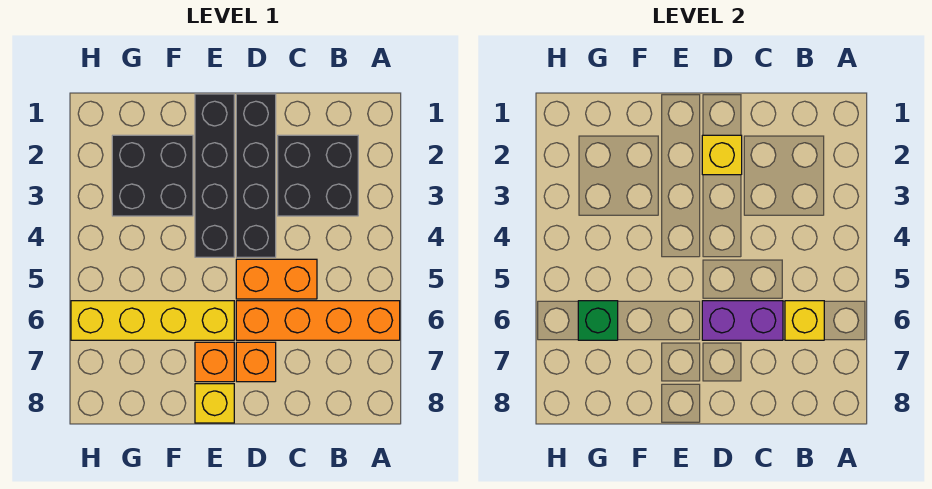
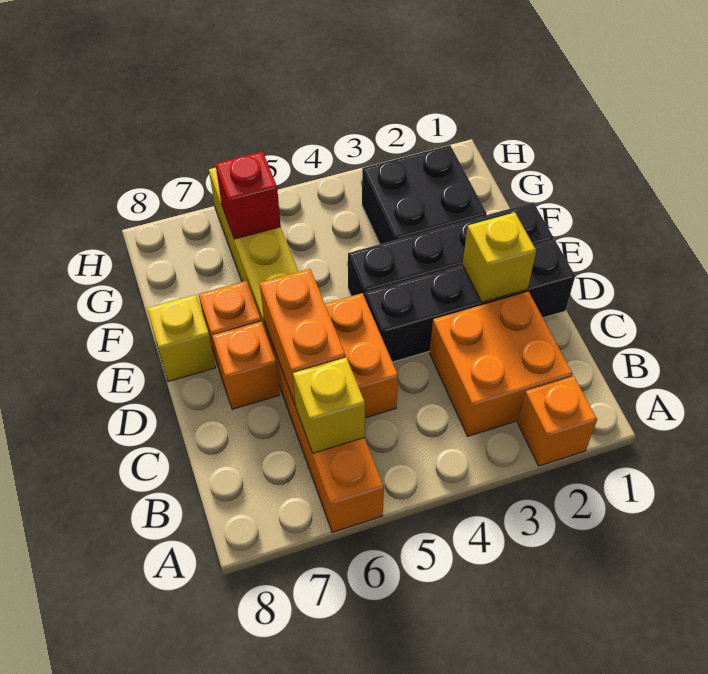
none -> orange 1x1 brick [518,376,597,466]
black 2x2 brick [278,135,358,216] -> orange 2x2 brick [430,292,573,436]
purple 1x2 brick [702,301,783,340] -> orange 1x2 brick [260,269,346,406]
green 1x1 brick [578,301,618,340] -> red 1x1 brick [216,152,281,239]

